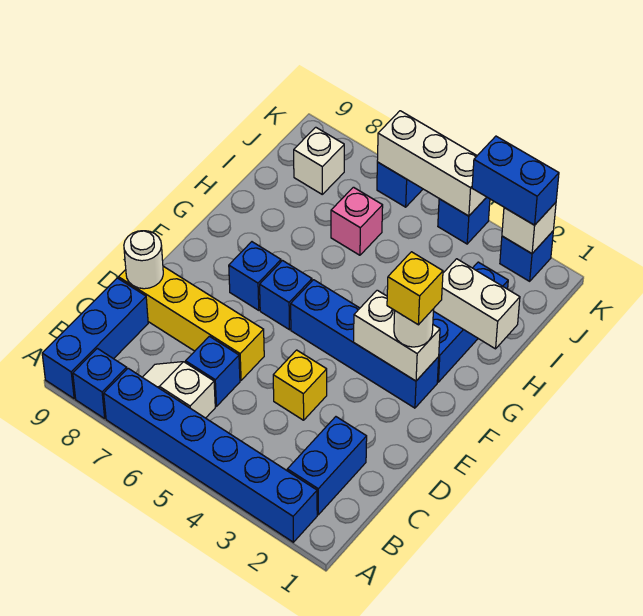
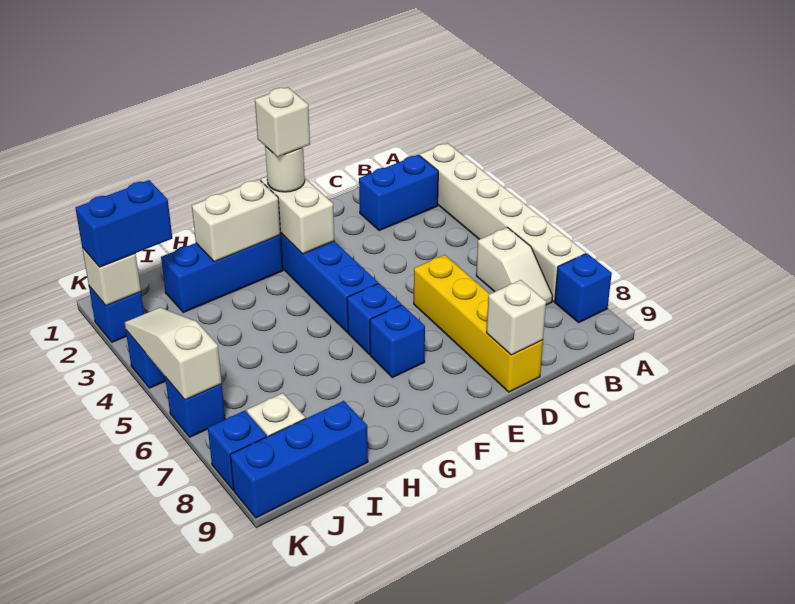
blue 1x6 brick [104,368,317,542] -> white 1x6 brick [420,143,586,302]
blue 1x3 brick [42,278,148,399] -> blue 1x3 brick moved to [230,401,368,518]
blue 1x1 brick [186,336,240,406] -> blue 1x1 brick moved to [208,411,267,490]
yellow 1x1 brick [273,350,327,420] -> none
white 1x1 round brick [124,231,163,289] -> white 1x1 brick [487,280,546,355]
yellow 1x1 brick [387,252,443,325] -> white 1x1 brick [255,87,310,157]
white 1x2 brick [433,259,520,349] -> white 1x2 brick turned to [192,179,281,262]
pink 1x1 brick [331,187,383,255] -> none
blue 1x2 brick [472,136,559,225] -> blue 1x2 brick turned to [75,180,172,267]
white 1x3 brick [377,111,486,216] -> white 1x3 slope [125,308,222,400]

